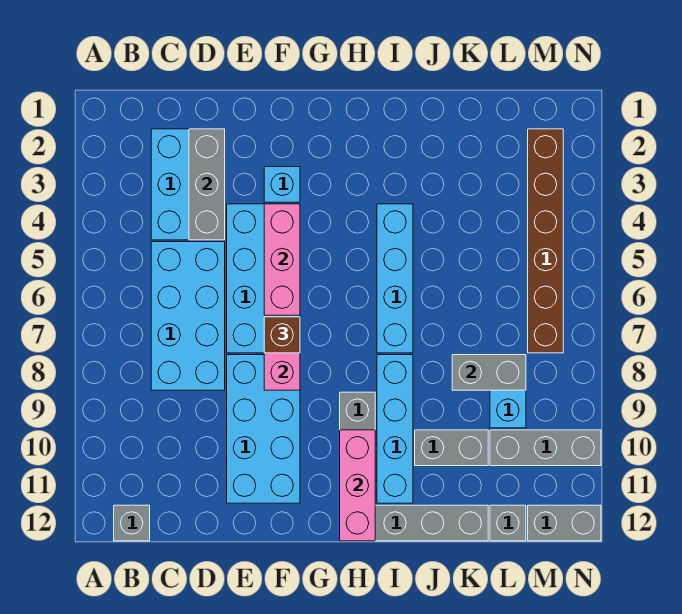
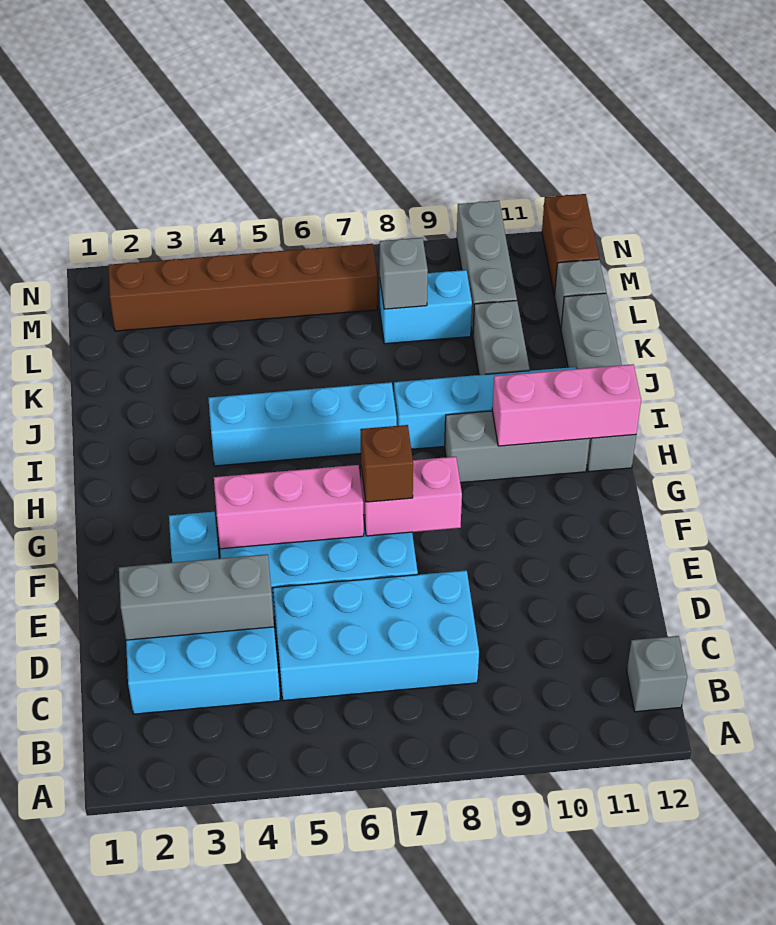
cyan 2x4 brick [227,355,300,503] -> none
grey 1x2 brick [452,355,526,390] -> grey 1x1 brick [380,238,428,309]
grey 1x2 brick [528,505,601,541] -> brown 1x2 brick [542,194,599,295]

